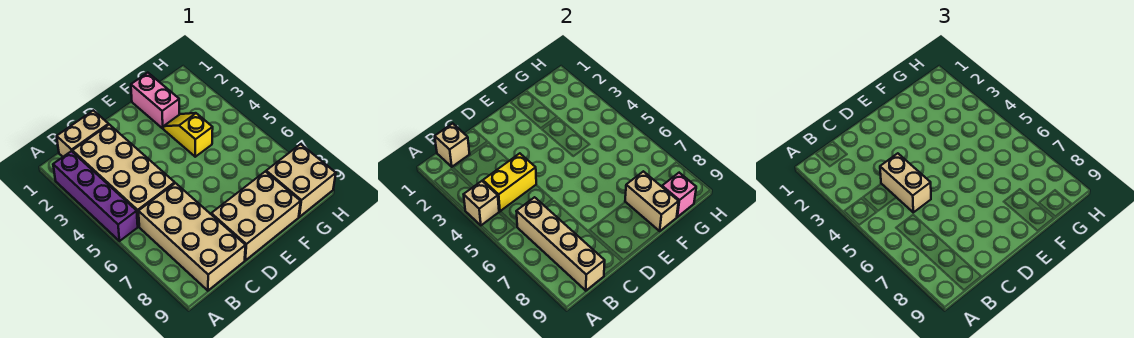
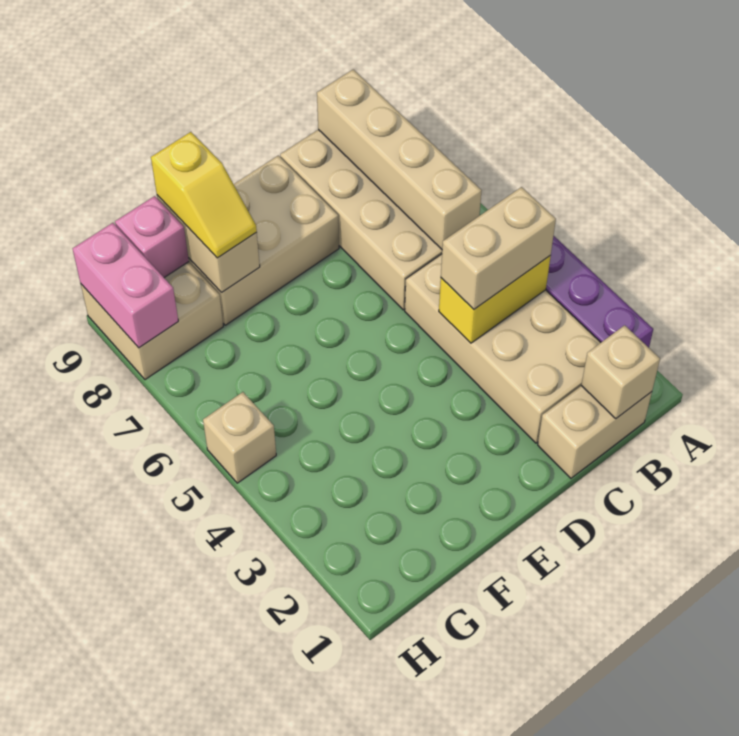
tan 1x1 brick [464,181,499,225] -> tan 1x1 brick moved to [203,392,276,483]
tan 1x2 brick [880,153,931,212] -> tan 1x2 brick turned to [441,187,556,309]
pink 1x2 brick [131,73,179,128] -> pink 1x2 brick moved to [72,223,178,348]
yellow 1x2 slope [163,113,213,157] -> yellow 1x2 slope moved to [151,132,257,258]

